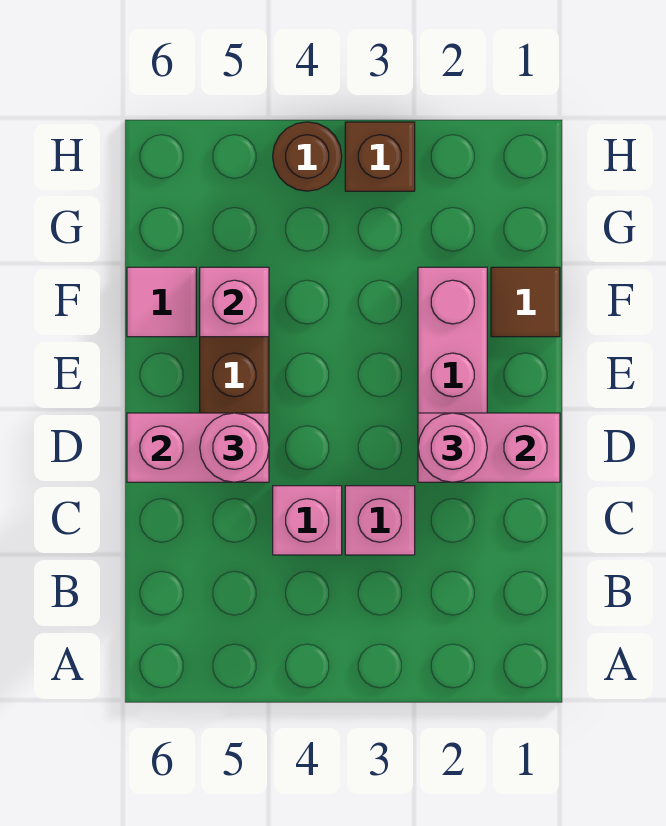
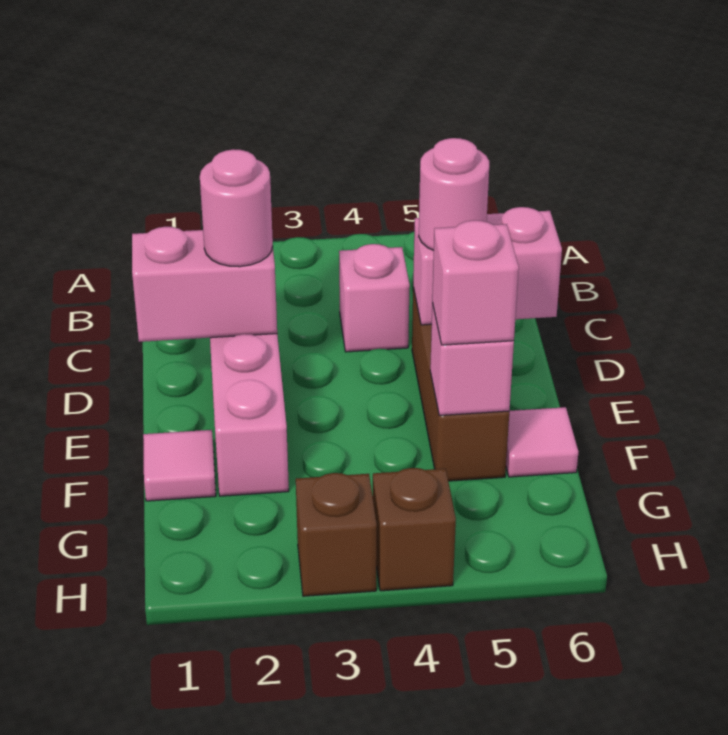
pink 1x1 brick [345,486,415,555] -> pink 1x1 brick moved to [432,220,519,345]
brown 1x1 tile [491,267,560,337] -> pink 1x1 tile [143,430,216,501]
brown 1x1 round brick [273,122,342,191] -> brown 1x1 brick [373,468,456,591]

